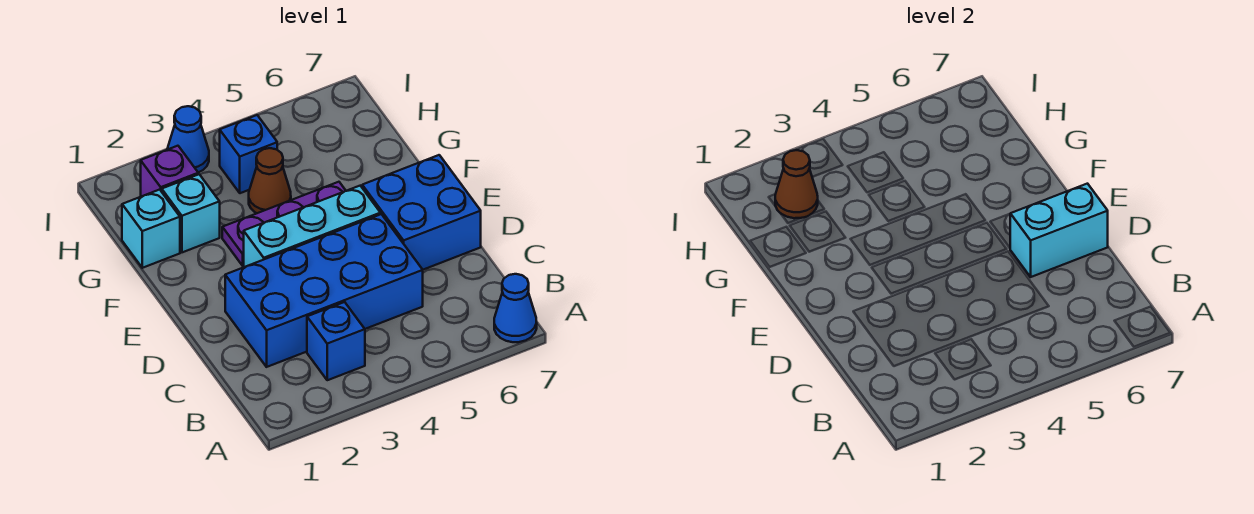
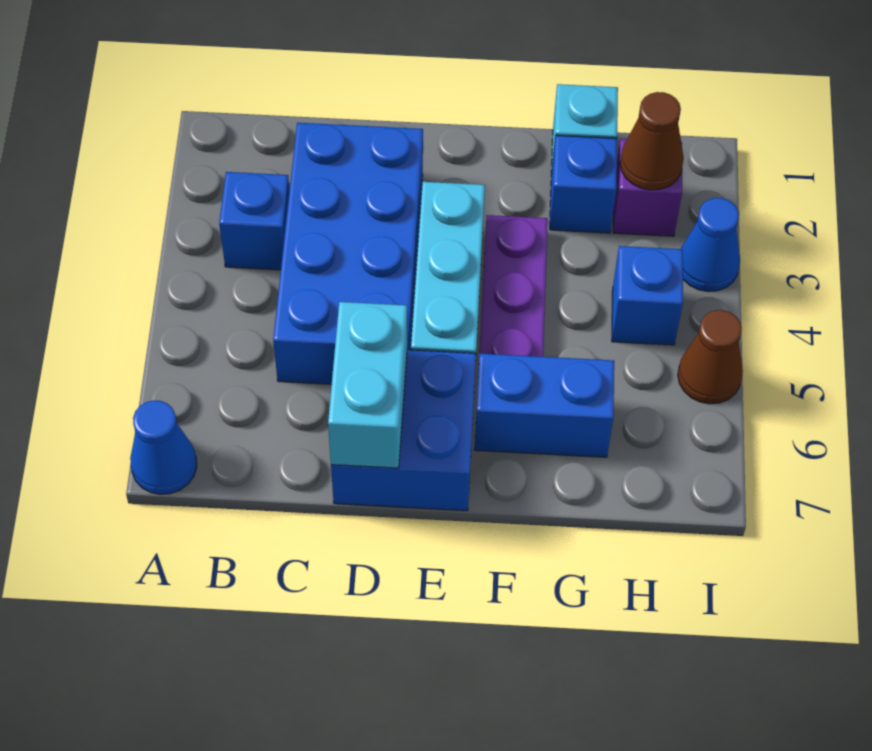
none -> blue 1x2 brick [474,354,614,457]
cyan 1x1 brick [162,174,220,252] -> blue 1x1 brick [550,135,617,233]
brown 1x1 cone [249,148,291,213] -> brown 1x1 cone moved to [678,310,743,404]

